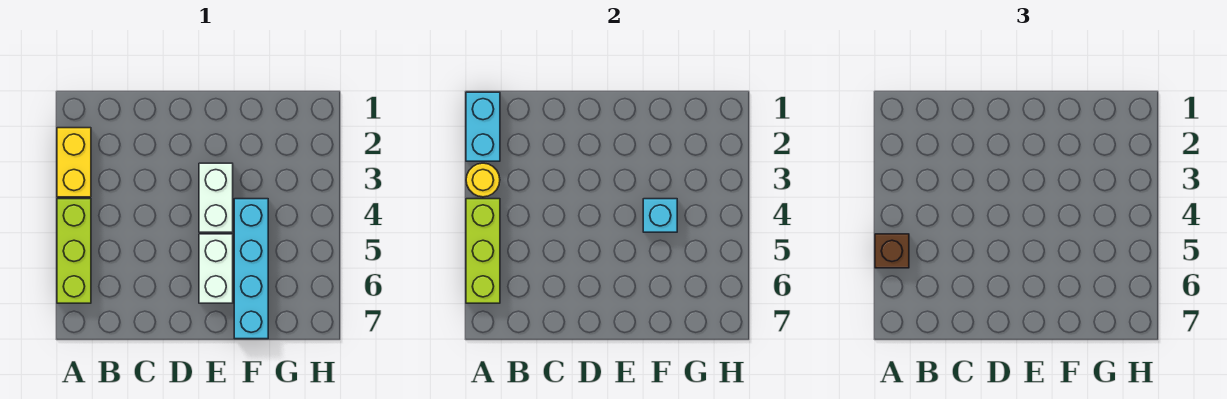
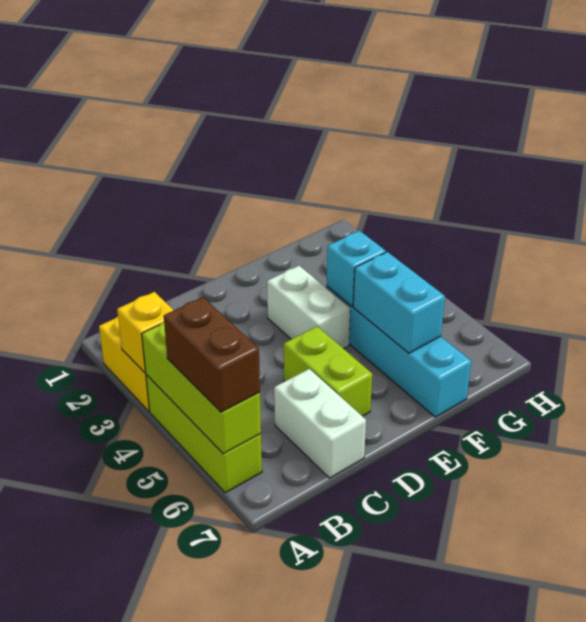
cyan 1x2 brick [466,92,500,161] -> cyan 1x2 brick moved to [353,252,445,353]
yellow 1x1 round brick [466,163,500,197] -> yellow 1x1 brick [117,292,174,373]
brown 1x1 brick [875,234,909,268] -> brown 1x2 brick [164,297,260,412]
none -> lime 1x2 brick [284,326,372,416]
white 1x2 brick [199,234,233,303] -> white 1x2 brick moved to [274,369,366,478]

